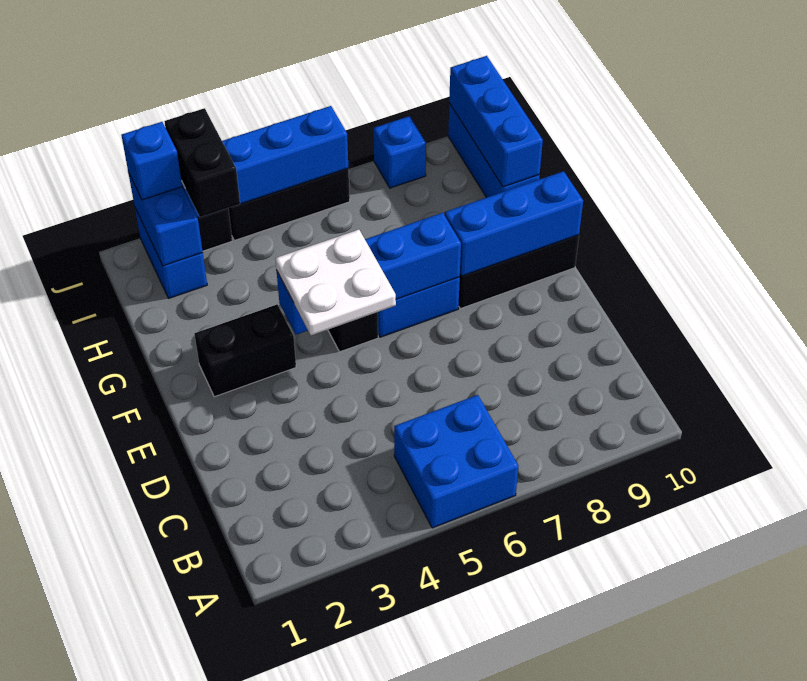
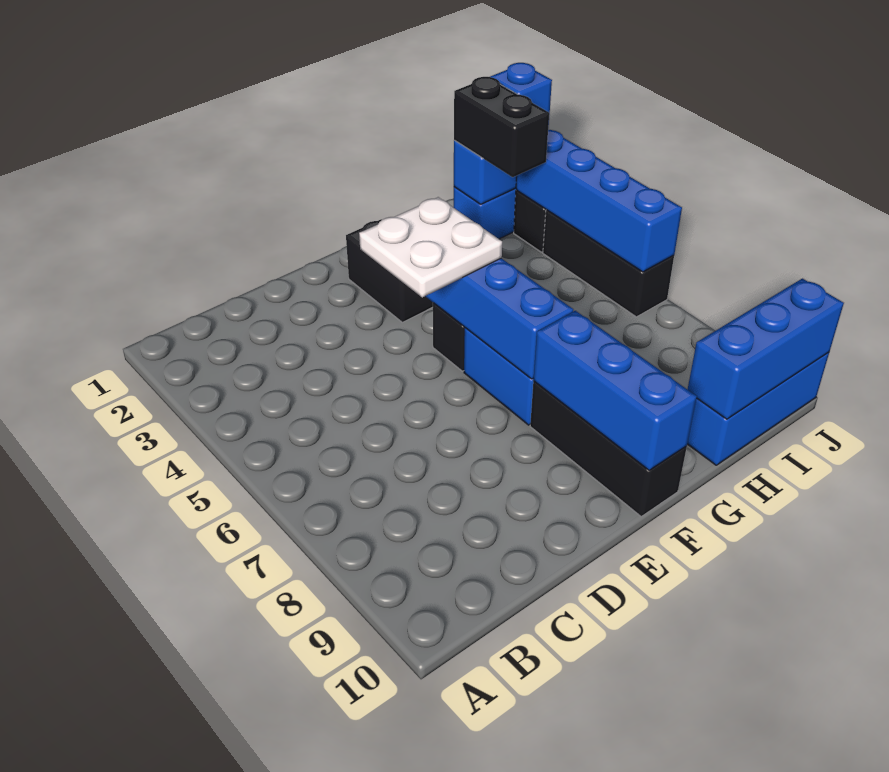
blue 2x2 brick [394,395,519,528] -> none
black 1x2 brick [164,108,240,217] -> black 1x2 brick turned to [454,77,549,177]
blue 1x1 brick [373,116,426,188] -> none

